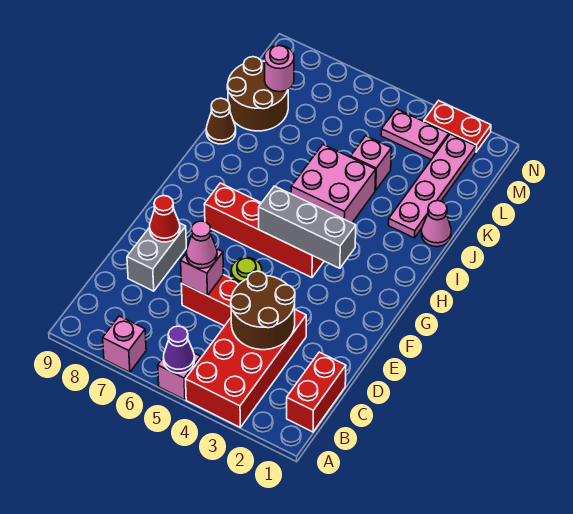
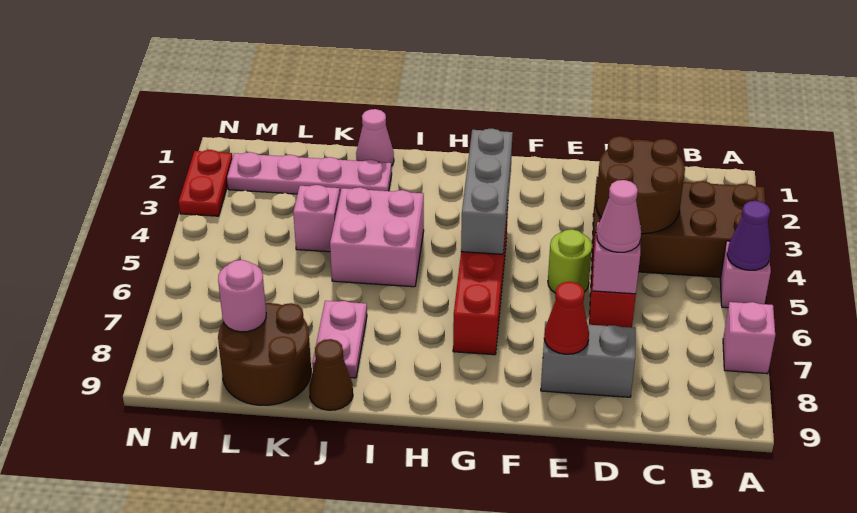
red 2x4 brick [186,309,306,427] -> brown 2x4 brick [591,177,765,277]
red 1x2 brick [287,352,346,432] -> none
pink 1x2 plate [381,109,449,160] -> pink 1x2 plate moved to [312,301,367,378]

